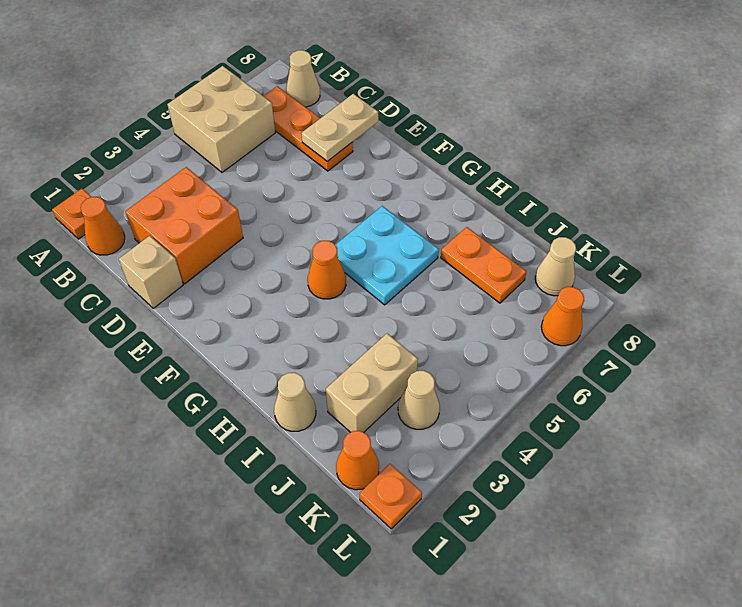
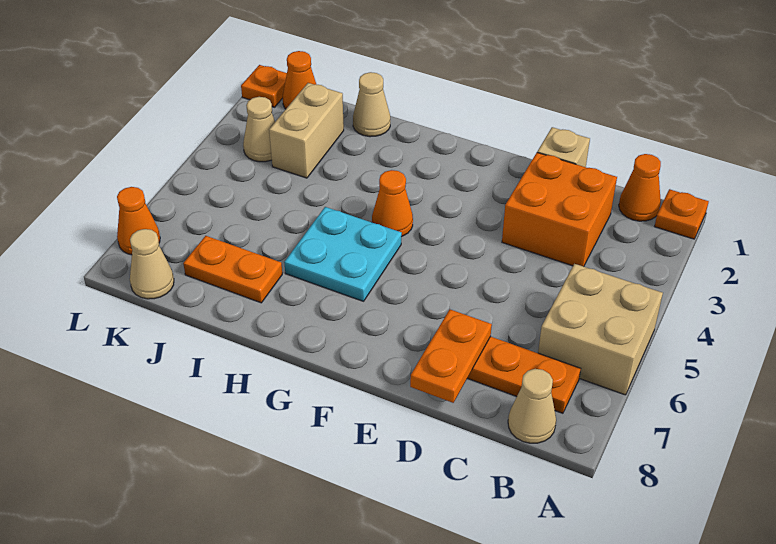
tan 1x2 plate [302,94,378,161] -> orange 1x2 plate [410,309,492,403]

